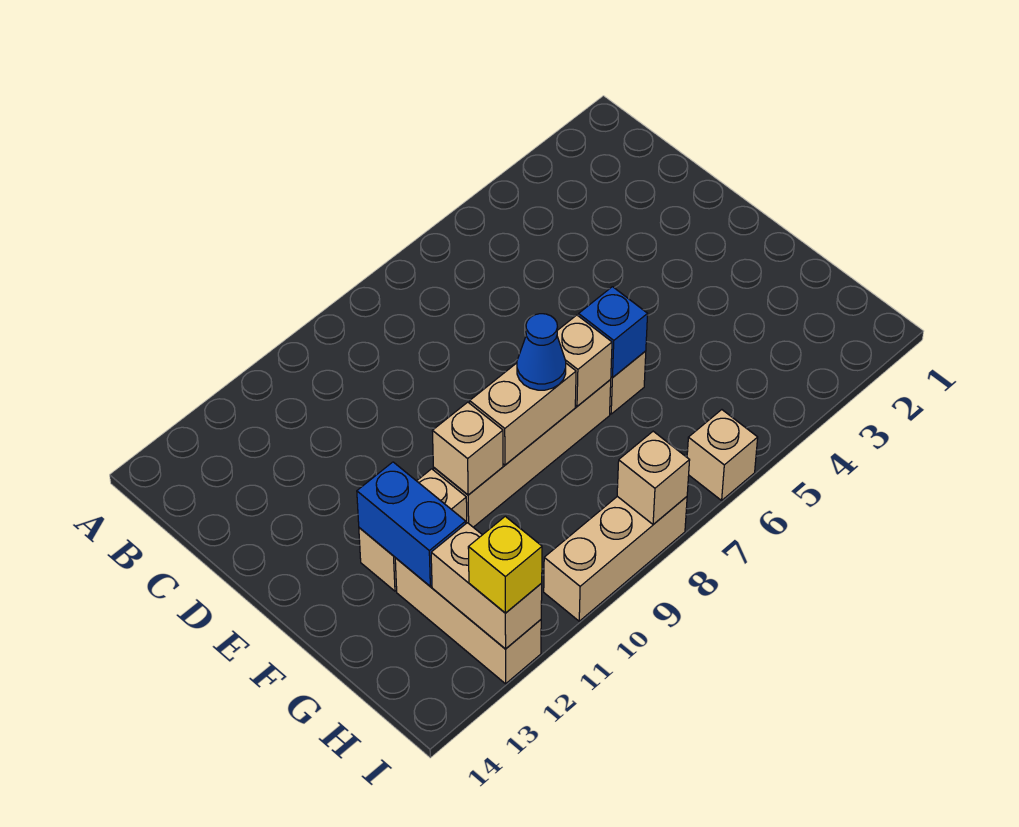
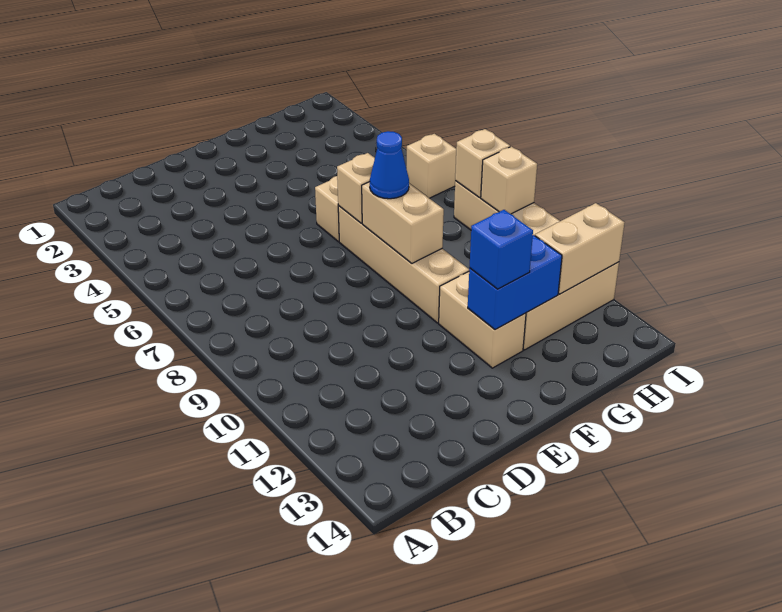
blue 1x1 brick [579,287,648,377] -> blue 1x1 brick moved to [469,210,533,289]
tan 1x1 brick [432,402,503,495] -> tan 1x1 brick moved to [481,147,537,214]
yellow 1x1 brick [468,516,542,613] -> none

